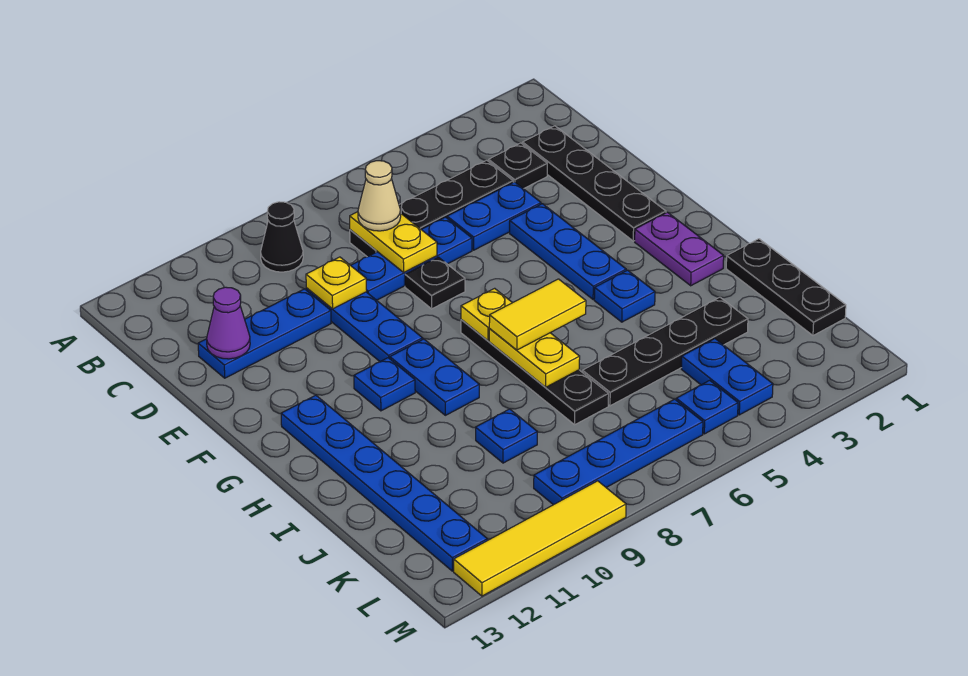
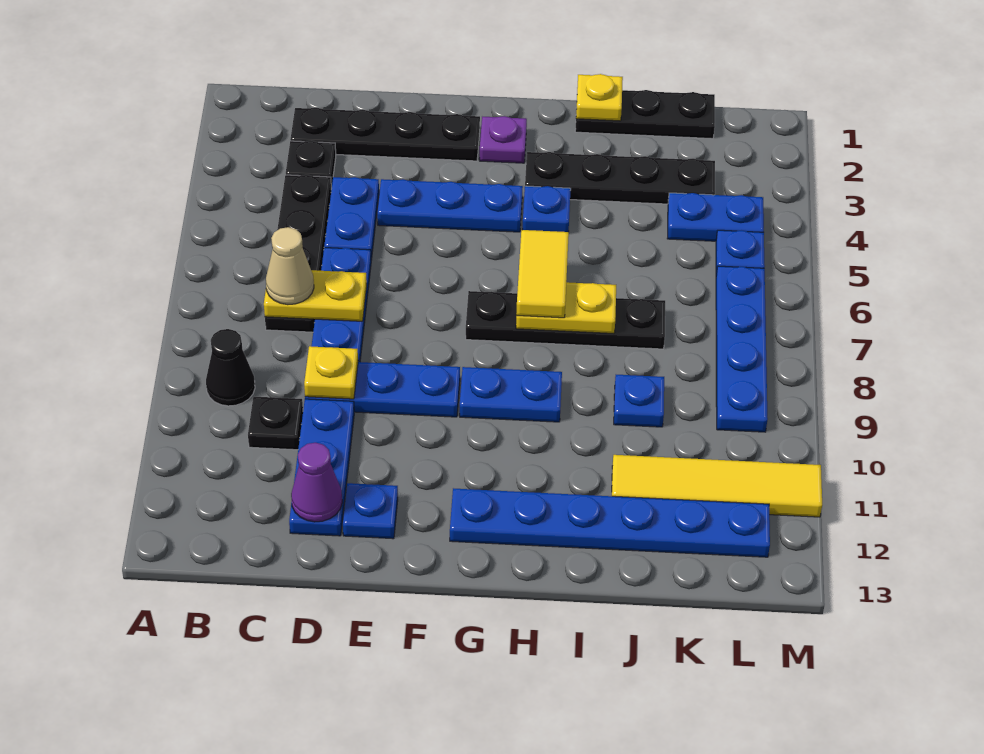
black 1x1 plate [405,257,465,309] -> black 1x1 plate moved to [248,397,303,450]
purple 1x2 plate [635,212,724,286] -> purple 1x1 plate [480,116,527,163]
yellow 1x1 plate [461,288,512,341] -> yellow 1x1 plate moved to [576,74,623,121]
blue 1x1 plate [354,358,415,411] -> blue 1x1 plate moved to [343,483,398,539]
black 1x4 plate [582,297,748,406] -> black 1x4 plate turned to [525,152,715,204]
yellow 1x4 tile [454,481,626,596] -> yellow 1x4 tile turned to [612,455,822,517]

